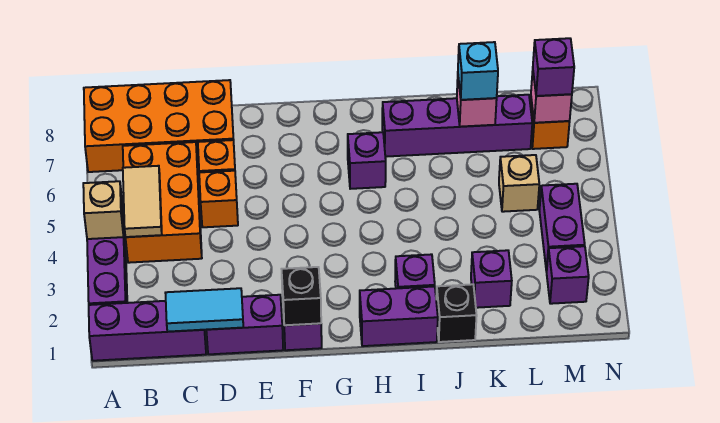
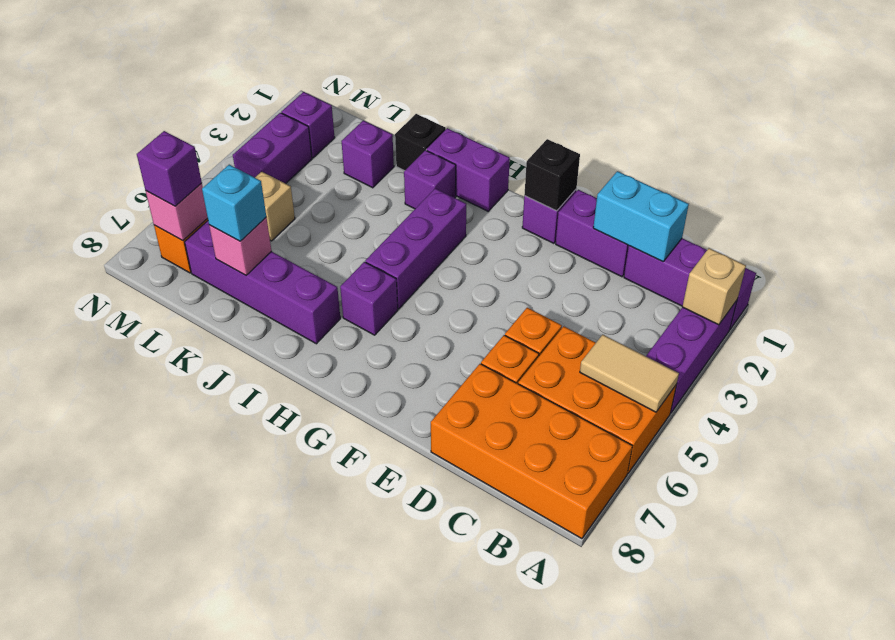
tan 1x1 brick [83,181,124,239] -> tan 1x1 brick moved to [682,248,746,325]
orange 2x3 brick [123,142,202,263] -> orange 2x3 brick turned to [518,326,676,474]
tan 1x2 tile [123,166,162,237] -> tan 1x2 tile turned to [580,335,679,412]
cyan 1x2 tile [166,288,243,332] -> cyan 1x2 brick [593,171,689,262]
none -> purple 1x3 brick [365,189,466,309]

